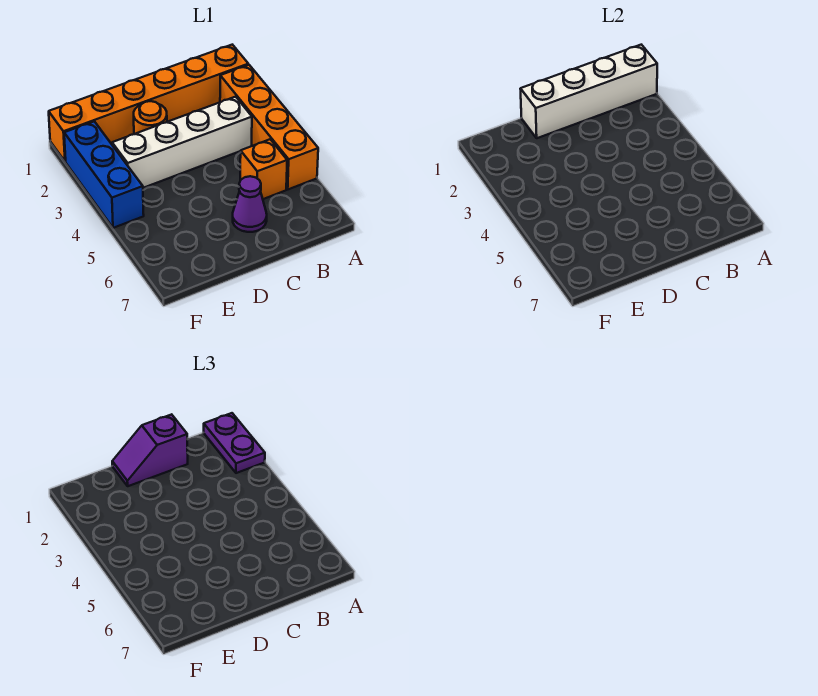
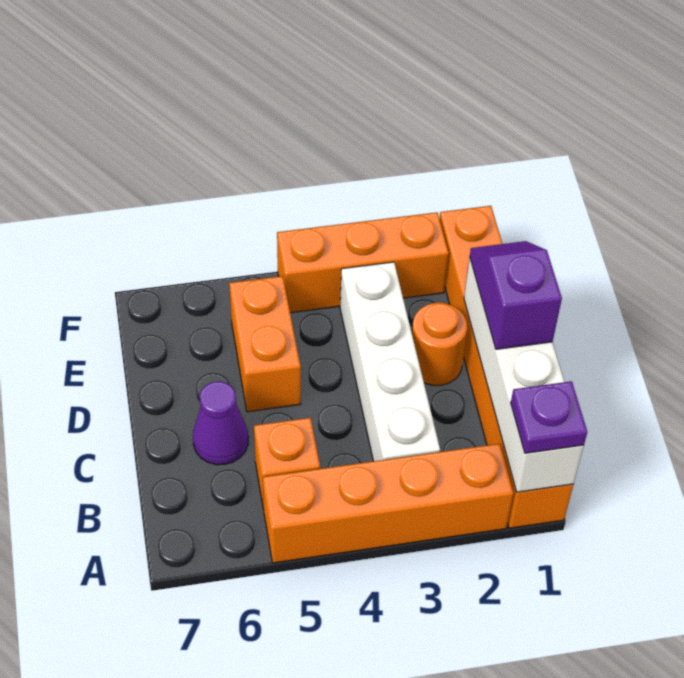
purple 1x2 plate [204,413,265,473] -> purple 1x1 plate [511,381,587,453]
none -> orange 1x2 brick [229,276,301,412]
blue 1x3 brick [64,121,144,228] -> orange 1x3 brick [277,212,449,313]

